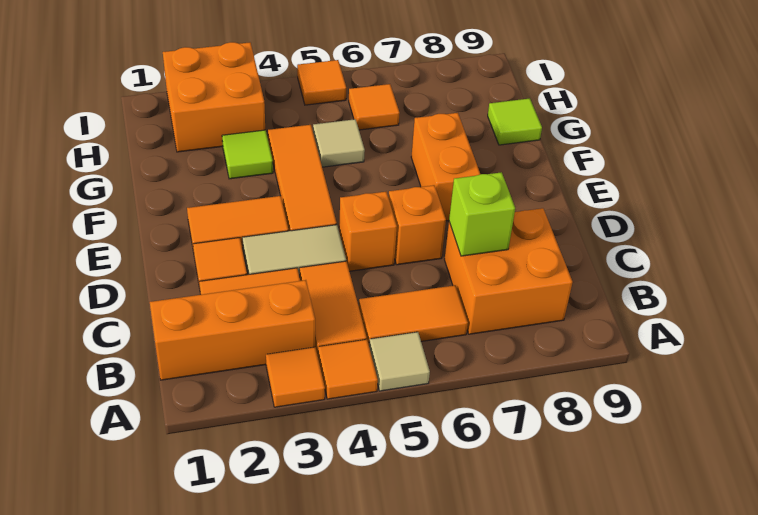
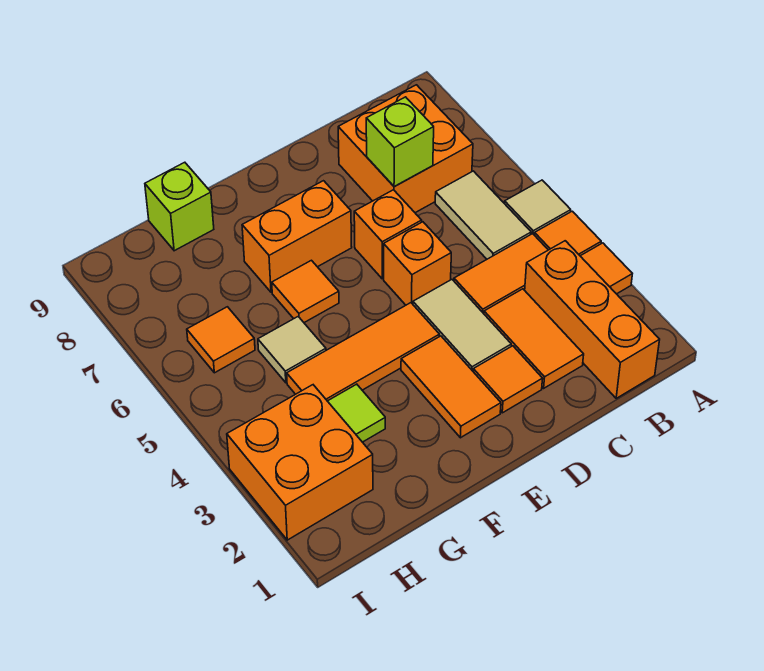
orange 1x2 tile [359,285,468,344] -> tan 1x2 tile [435,171,531,259]
lime 1x1 tile [488,98,542,145] -> lime 1x1 brick [145,162,214,251]
orange 1x1 tile [297,60,346,105] -> orange 1x1 tile moved to [272,260,339,323]

